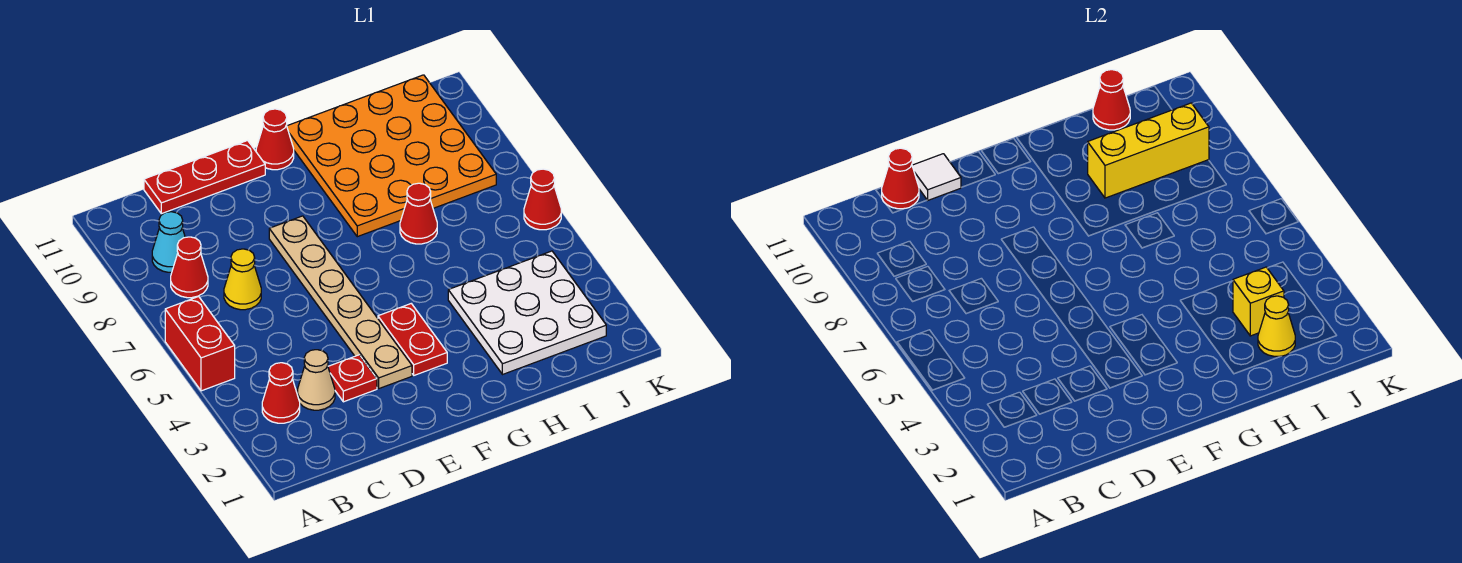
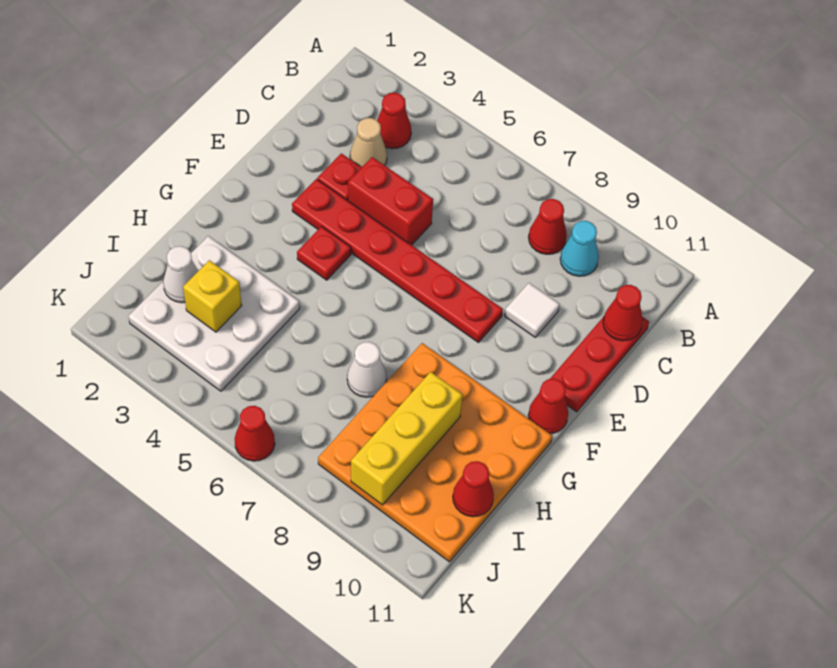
red 1x2 brick [165,297,235,391] -> red 1x2 brick moved to [348,157,433,245]
yellow 1x1 cone [224,249,261,310] -> none
white 1x1 tile [912,154,961,200] -> white 1x1 tile moved to [505,283,560,337]
tan 1x6 plate [269,216,412,388] -> red 1x6 plate [292,179,503,342]
red 1x2 plate [378,304,447,375] -> red 1x1 plate [297,226,351,280]
red 1x1 cone [400,183,437,244] -> white 1x1 cone [347,342,387,397]
yellow 1x1 cone [1258,296,1295,356] -> white 1x1 cone [163,246,198,303]

